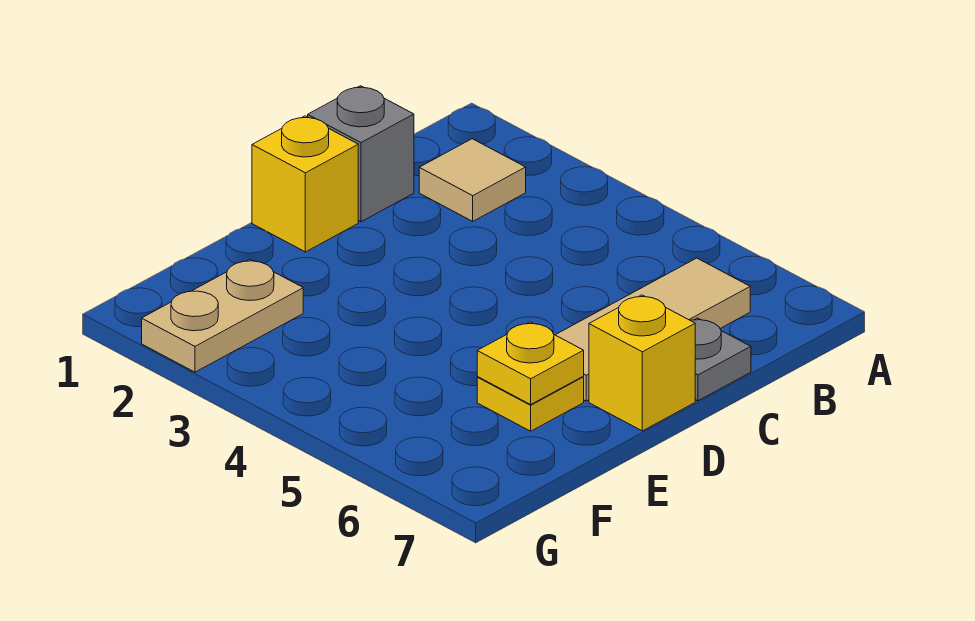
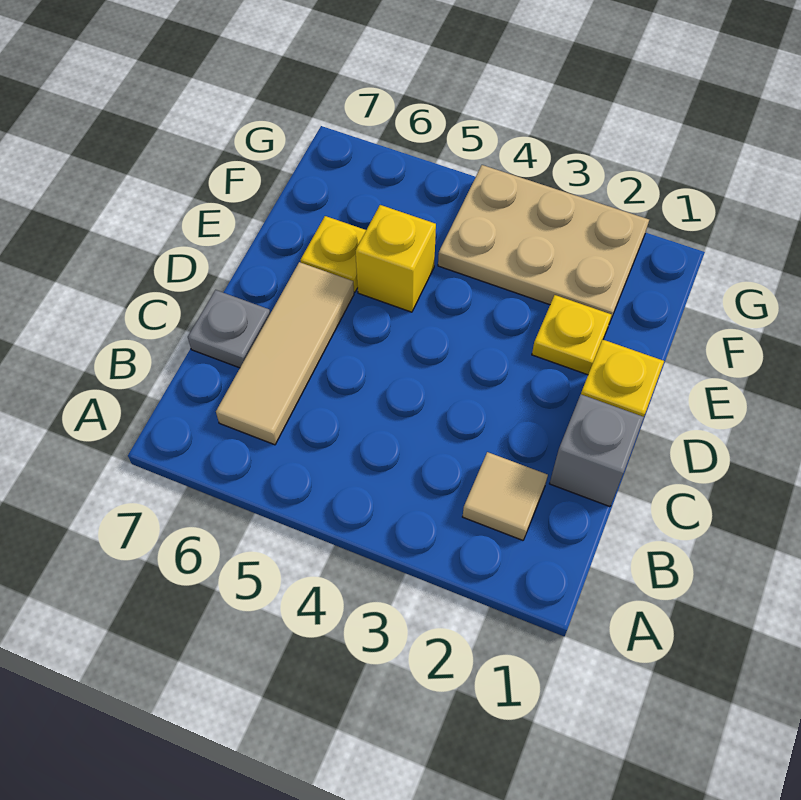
yellow 1x1 brick [589,295,695,431] -> yellow 1x1 brick moved to [356,205,436,312]
yellow 1x1 plate [477,322,584,404] -> yellow 1x1 plate moved to [532,295,611,375]
tan 1x2 plate [142,260,303,372] -> tan 2x3 plate [438,165,649,321]

